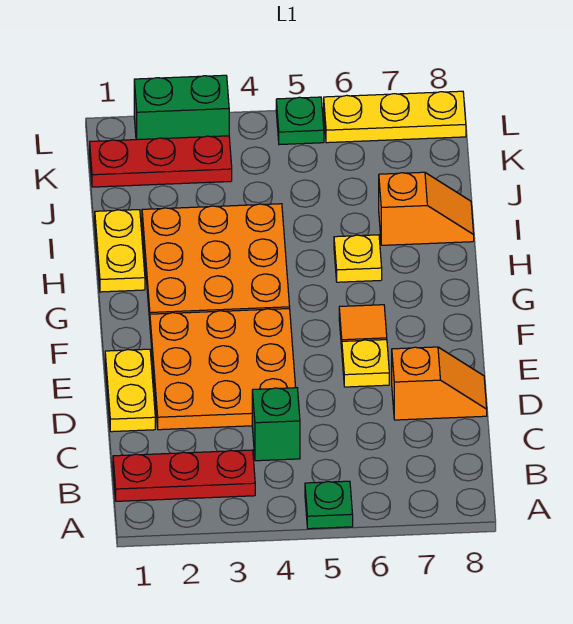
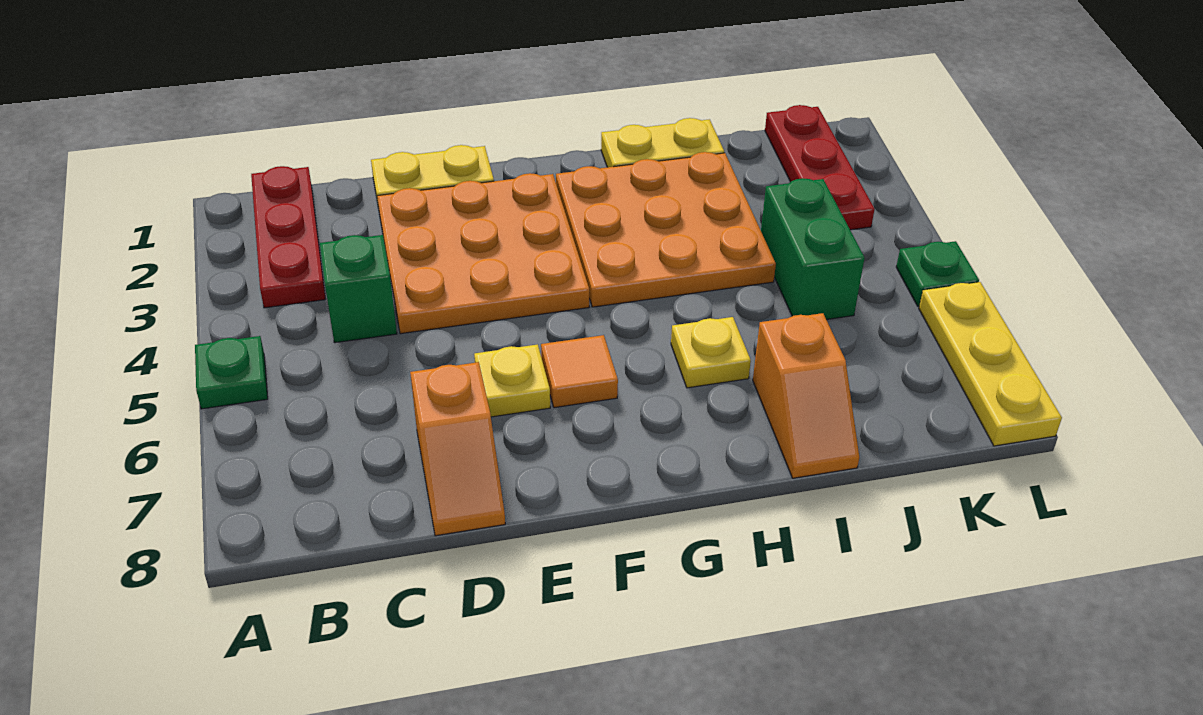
green 1x2 brick [134,75,229,140] -> green 1x2 brick moved to [761,178,864,320]

